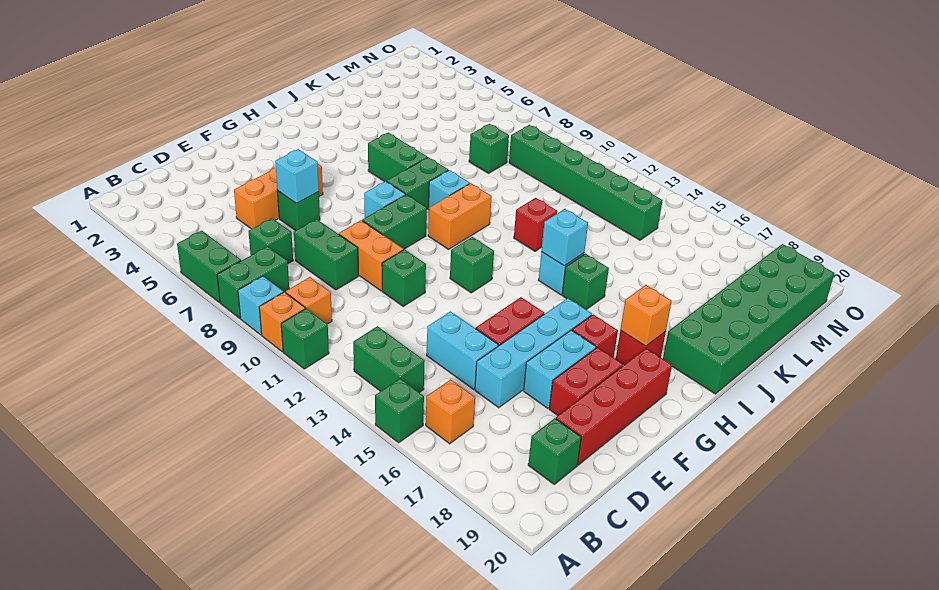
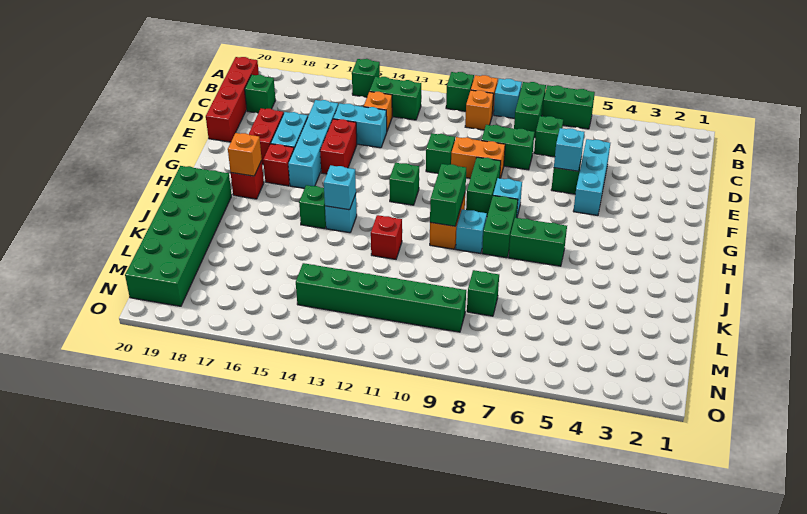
orange 1x1 brick [426,379,475,444] -> orange 1x1 brick moved to [364,92,392,131]
orange 1x3 brick [234,164,323,229] -> cyan 1x3 brick [573,139,610,215]
red 1x4 brick [556,349,672,465] -> red 1x4 brick moved to [206,57,259,142]
none -> green 1x2 brick [430,164,466,226]

